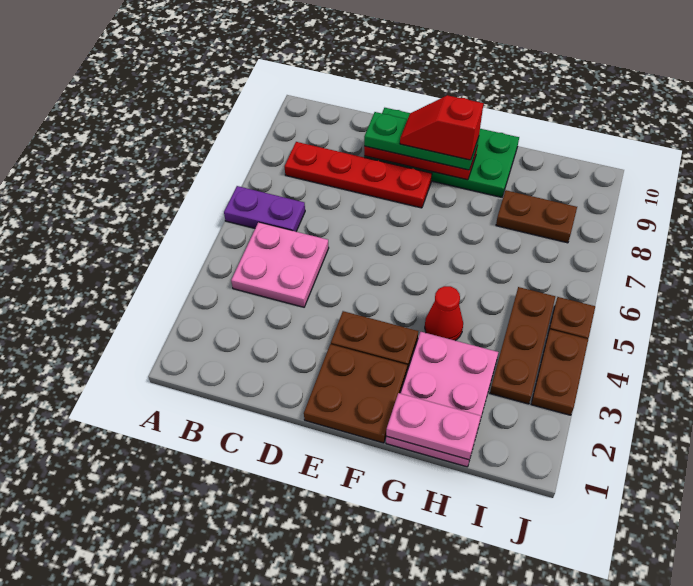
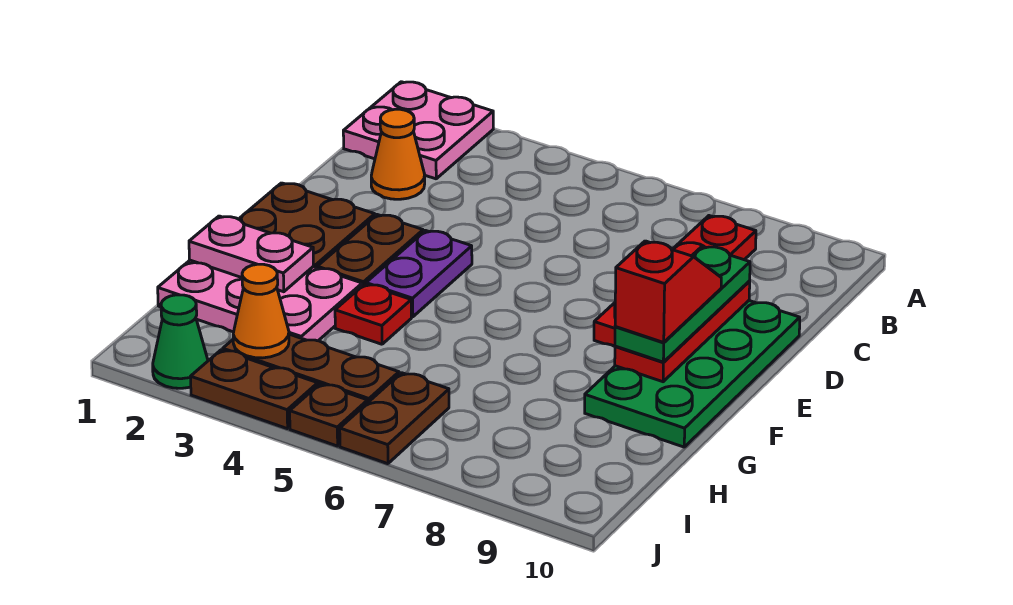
purple 1x2 plate [224,186,305,232] -> purple 1x2 plate moved to [366,231,472,317]
pink 2x2 plate [231,222,329,307] -> pink 2x2 plate moved to [343,82,493,179]
none -> orange 1x1 cone [371,109,425,199]
pink 1x2 plate [386,393,481,460] -> pink 1x2 plate turned to [189,216,314,292]
red 1x1 cone [425,286,463,341] -> red 1x1 plate [335,284,411,344]
brown 1x2 plate [496,190,577,243] -> brown 1x2 plate moved to [340,373,449,464]
none -> orange 1x1 cone [233,264,289,358]
none -> green 1x1 cone [153,295,208,388]

